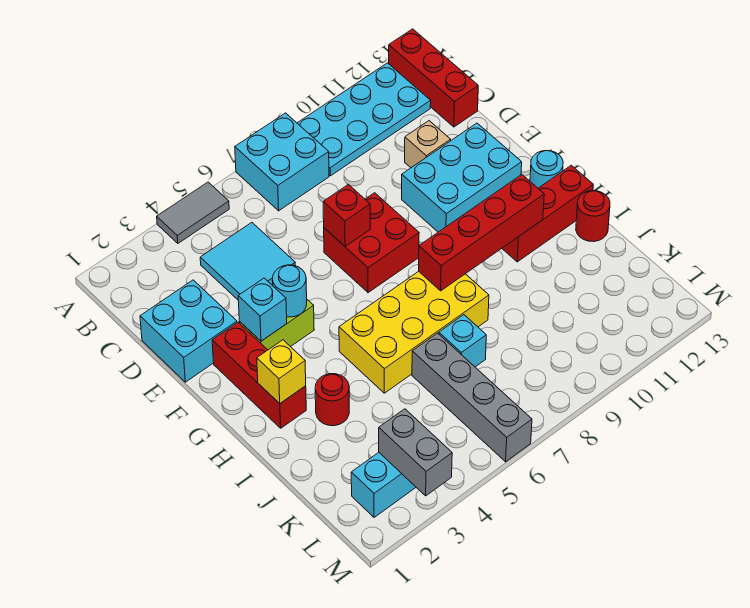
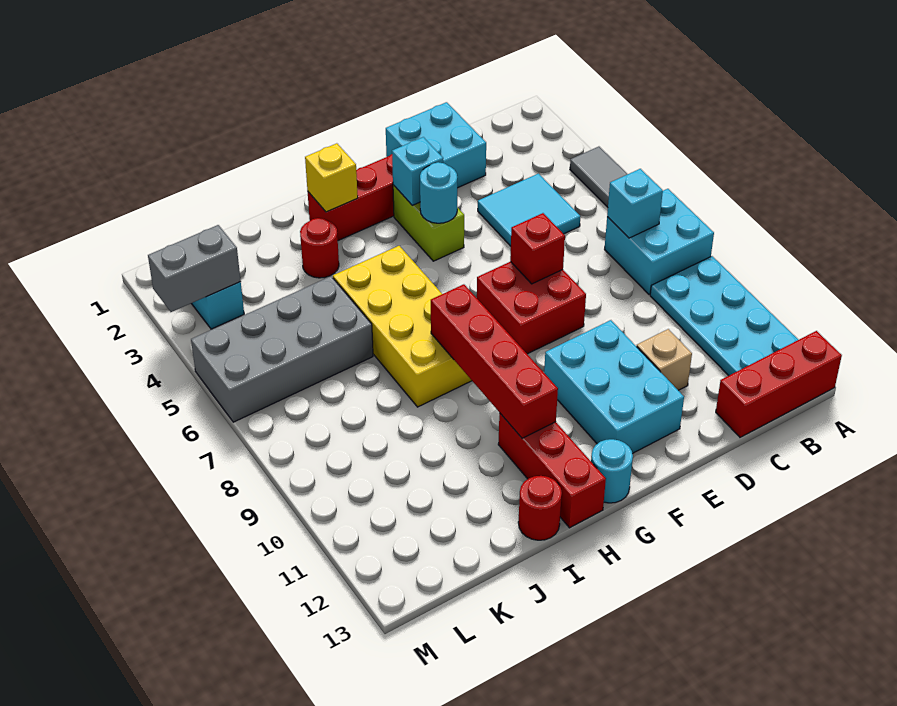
grey 1x4 brick [412,333,532,462] -> grey 2x4 brick [191,276,373,422]
cyan 1x1 brick [439,315,486,367] -> cyan 1x1 brick moved to [607,169,663,238]

